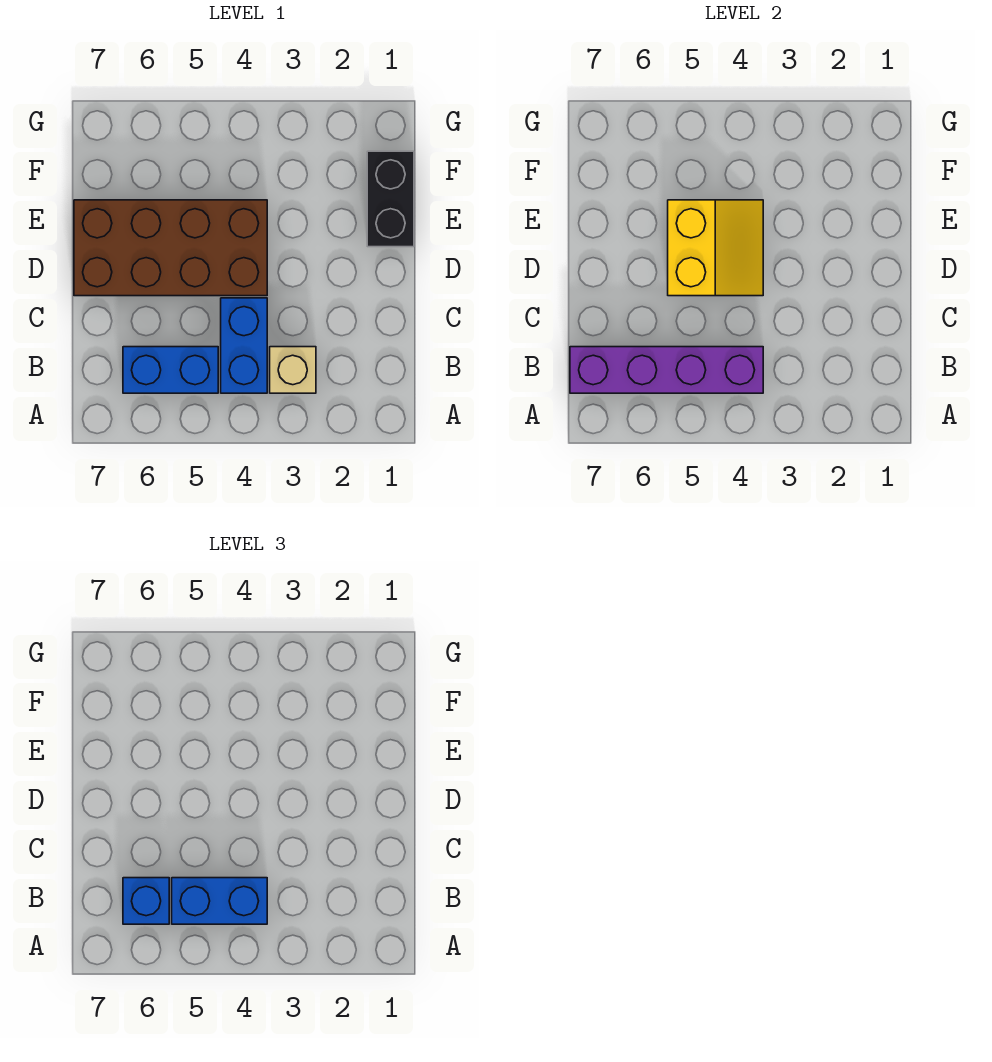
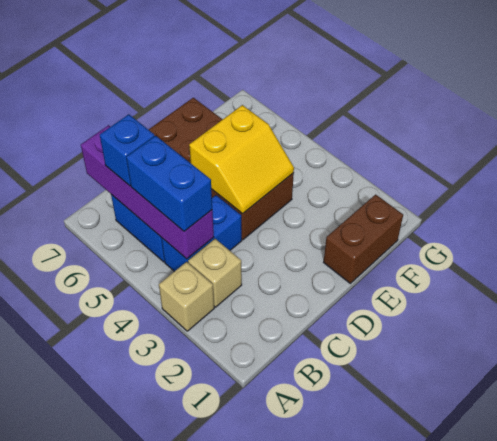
none -> tan 1x1 brick [159,262,214,331]
black 1x2 brick [367,151,414,247] -> brown 1x2 brick [324,195,403,283]

